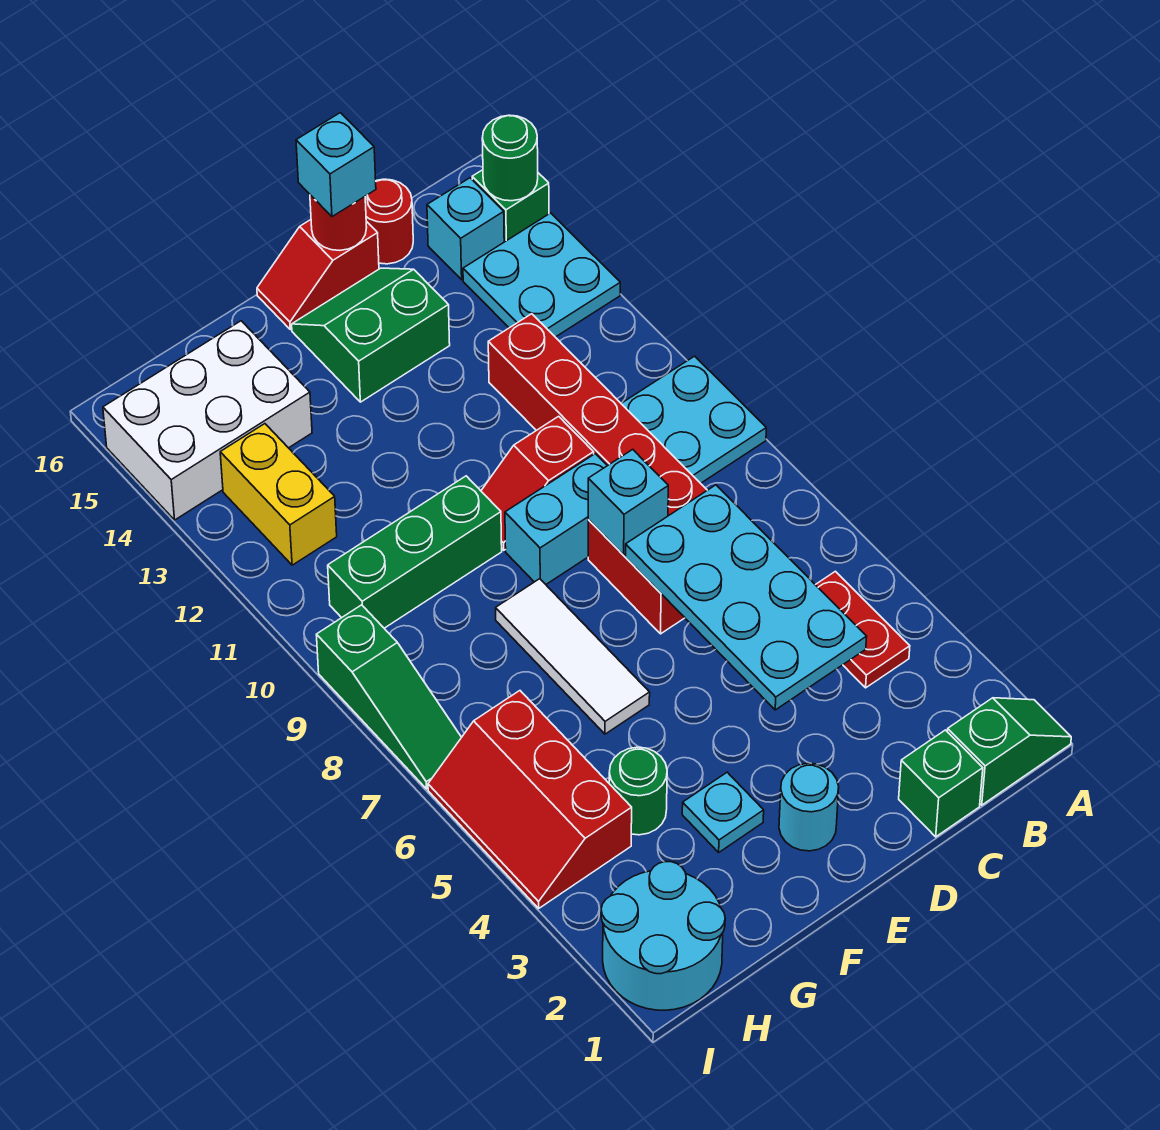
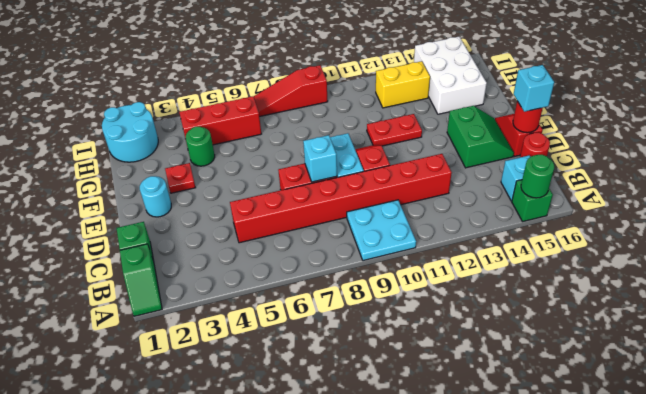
cyan 2x2 plate [463,213,620,337] -> none
red 1x2 plate [816,571,910,688] -> red 1x2 plate moved to [367,114,422,146]
cyan 2x4 plate [625,485,867,710] -> none
cyan 1x1 plate [682,772,764,852] -> red 1x1 plate [165,163,196,193]
white 1x3 tile [496,579,650,734] -> none
green 1x3 brick [328,476,502,628] -> none
green 1x3 slope [316,605,462,789] -> red 1x3 slope [254,65,328,117]

